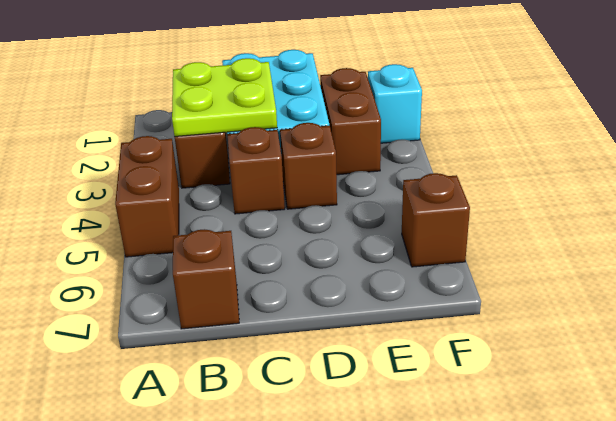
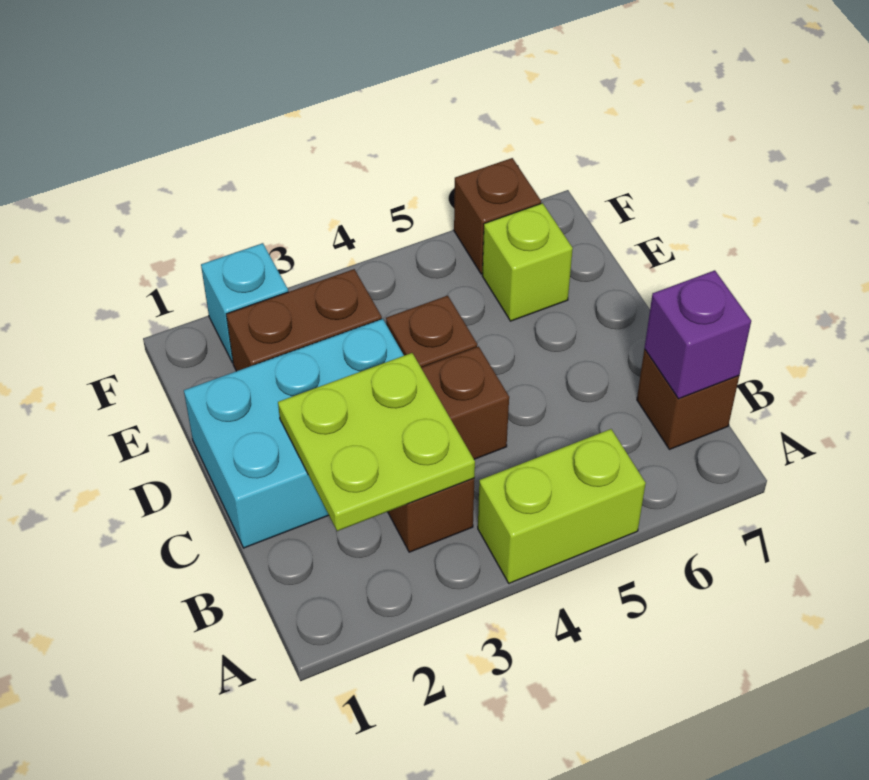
brown 1x2 brick [115,136,179,257] -> lime 1x2 brick [478,429,646,583]
none -> purple 1x1 brick [644,270,751,399]
none -> lime 1x1 brick [482,203,573,321]

